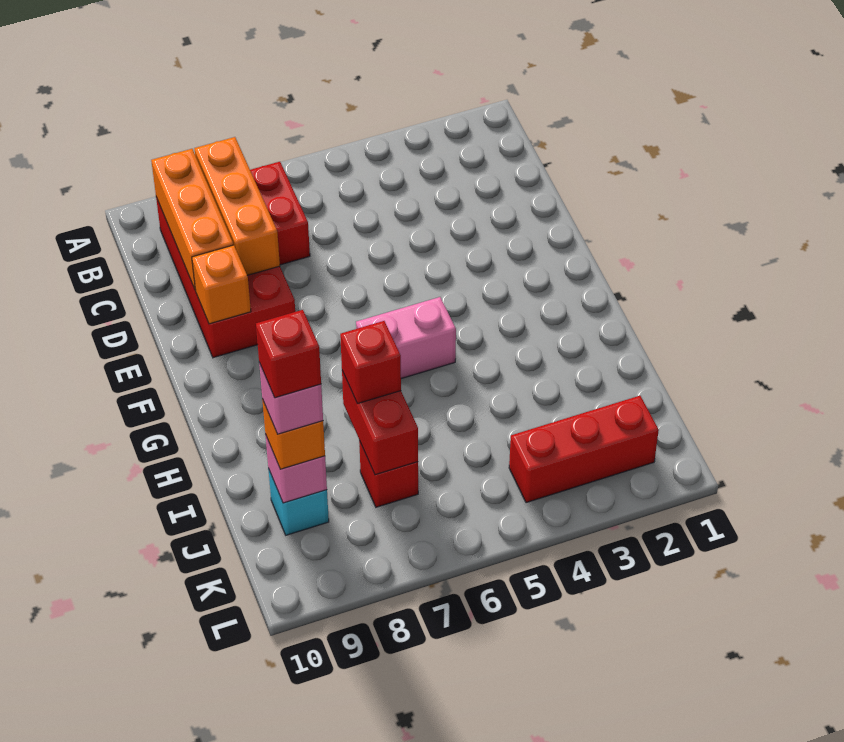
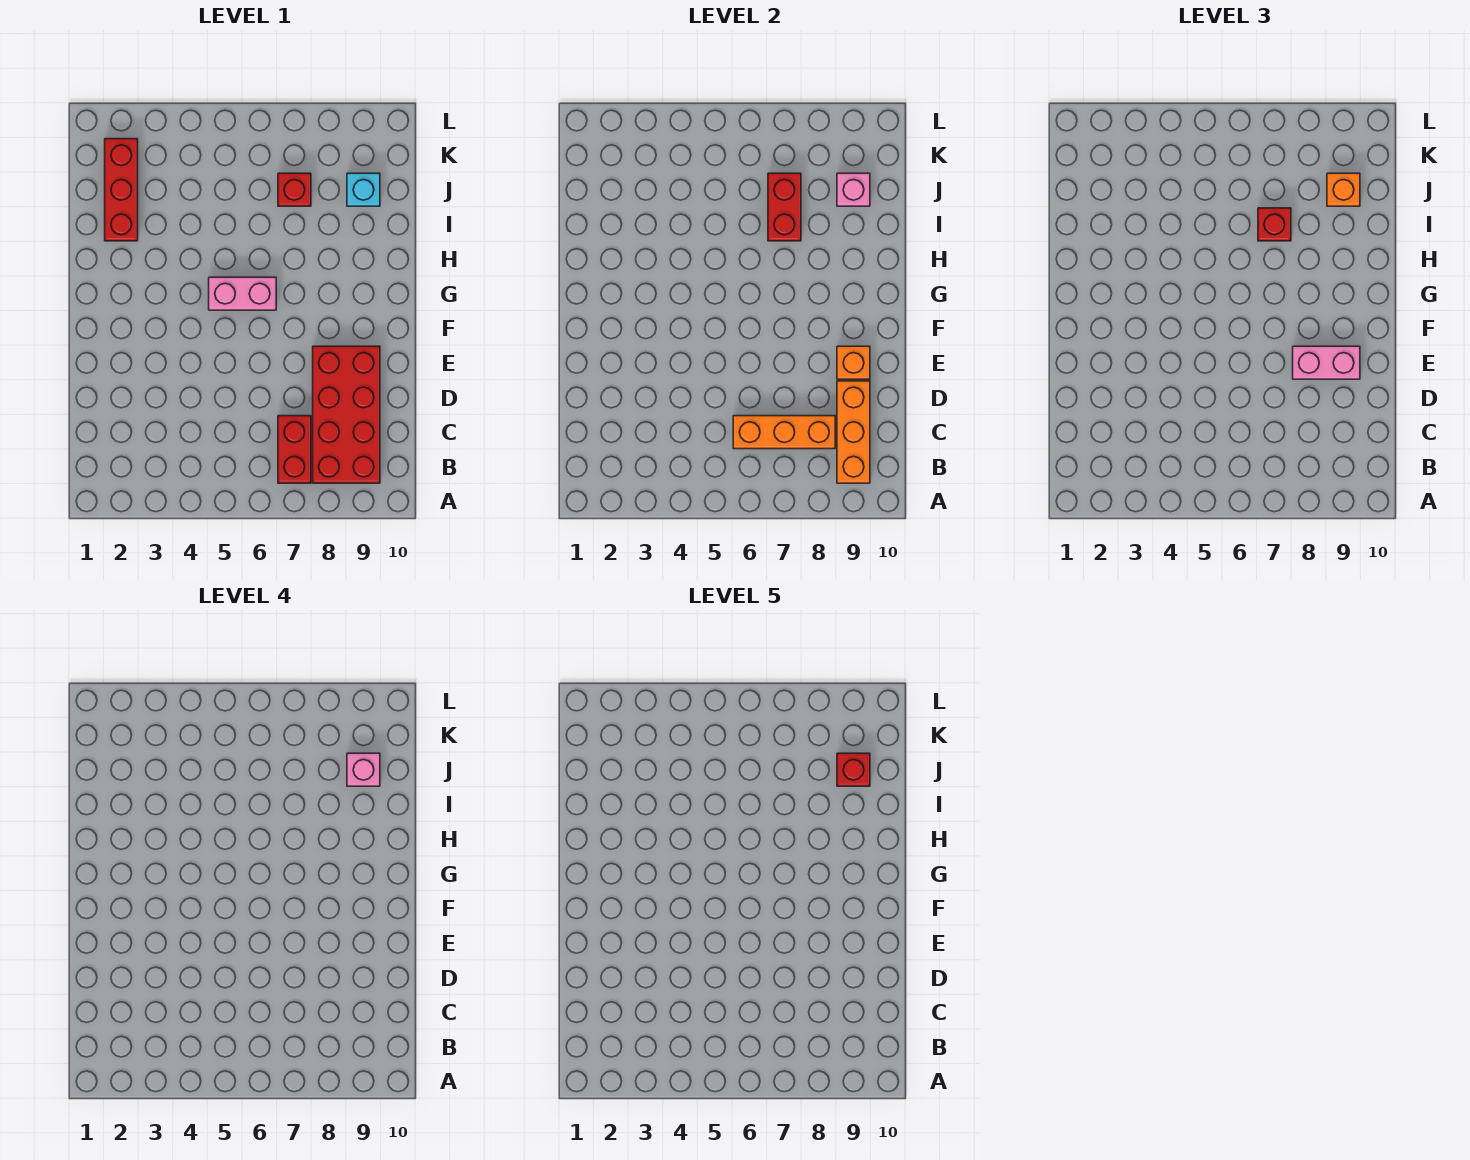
orange 1x3 brick [194,137,280,275] -> orange 1x3 brick turned to [733,416,835,449]
none -> pink 1x2 brick [1293,346,1360,379]
red 1x3 brick [509,396,659,503] -> red 1x3 brick turned to [105,139,138,241]

